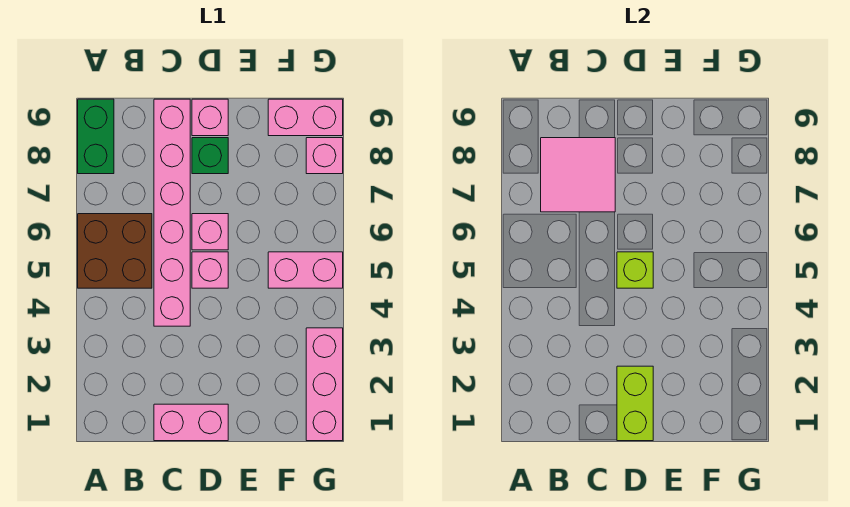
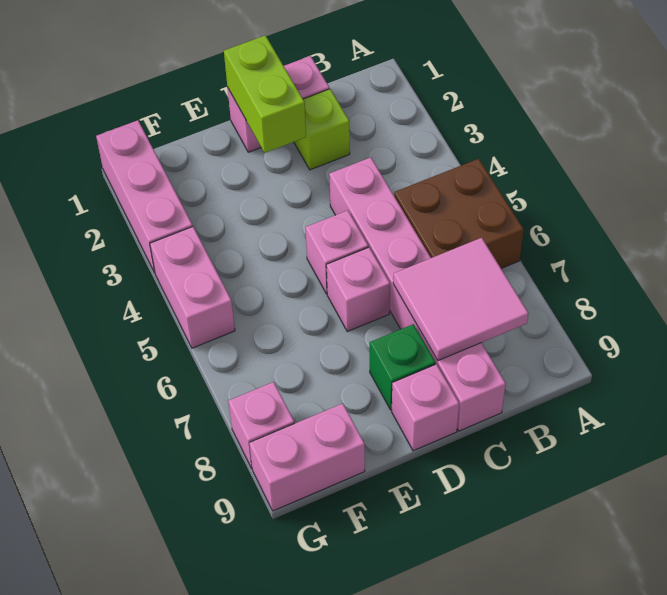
green 1x2 brick [78,99,114,174] -> none
lime 1x1 brick [617,252,653,288] -> lime 1x1 brick moved to [294,89,350,170]
pink 1x2 brick [268,252,343,288] -> pink 1x2 brick turned to [150,227,235,348]

